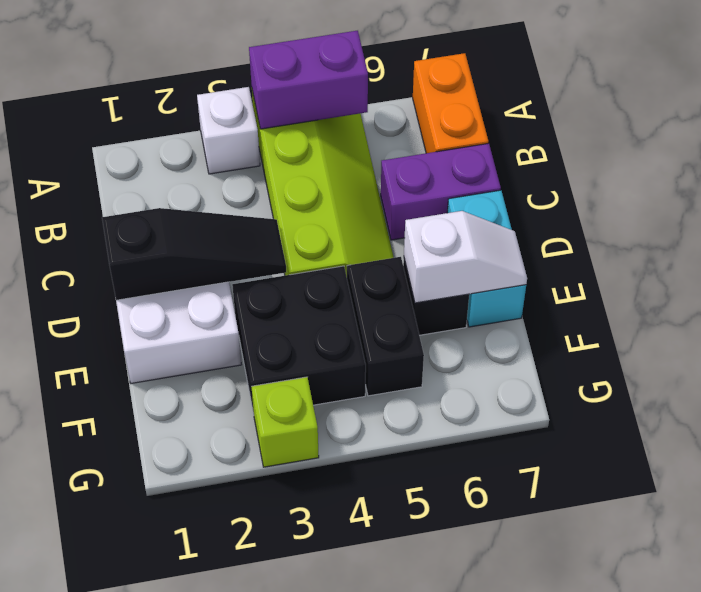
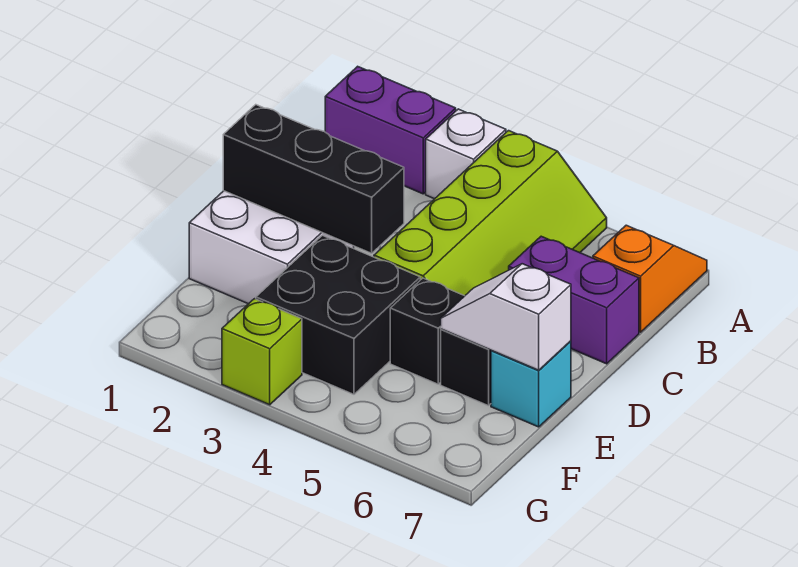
purple 1x2 brick [249,31,368,129] -> purple 1x2 brick moved to [325,66,456,194]
orange 1x2 brick [413,53,488,153] -> orange 1x2 slope [593,225,707,332]
black 1x3 slope [102,208,286,300] -> black 1x3 brick [223,105,404,253]
cyan 1x2 brick [447,190,526,327] -> cyan 1x1 brick [491,341,571,427]
black 1x2 brick [347,257,424,396] -> black 1x1 brick [390,278,464,384]
white 1x2 slope [404,211,527,303] -> white 1x2 slope turned to [441,264,571,370]

